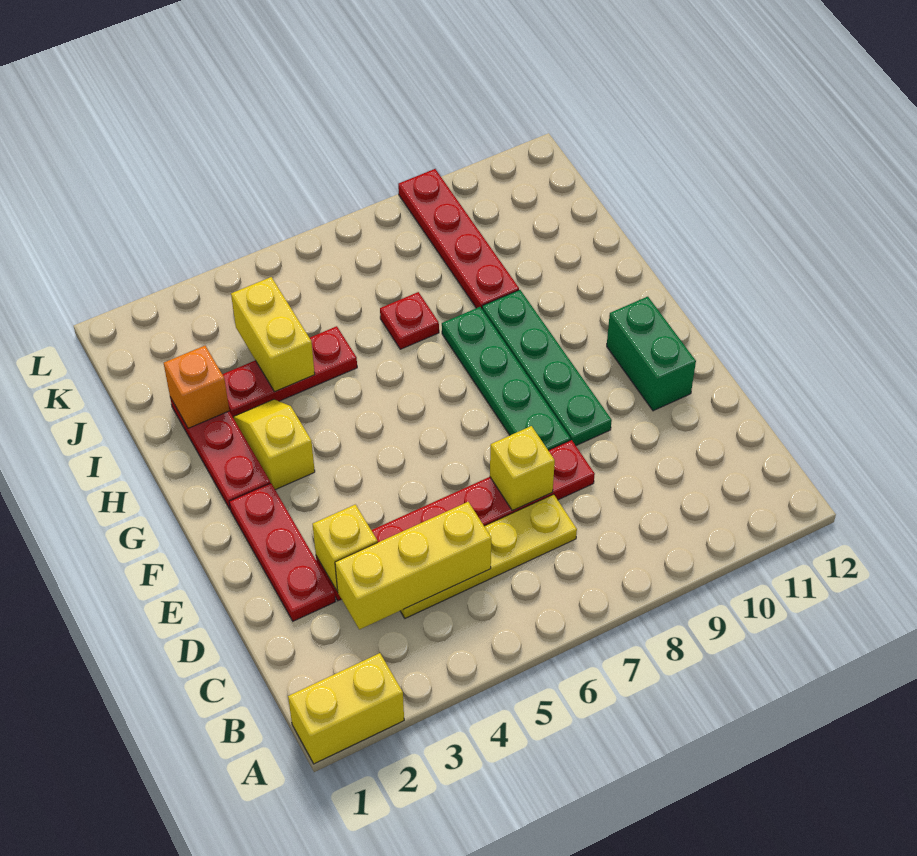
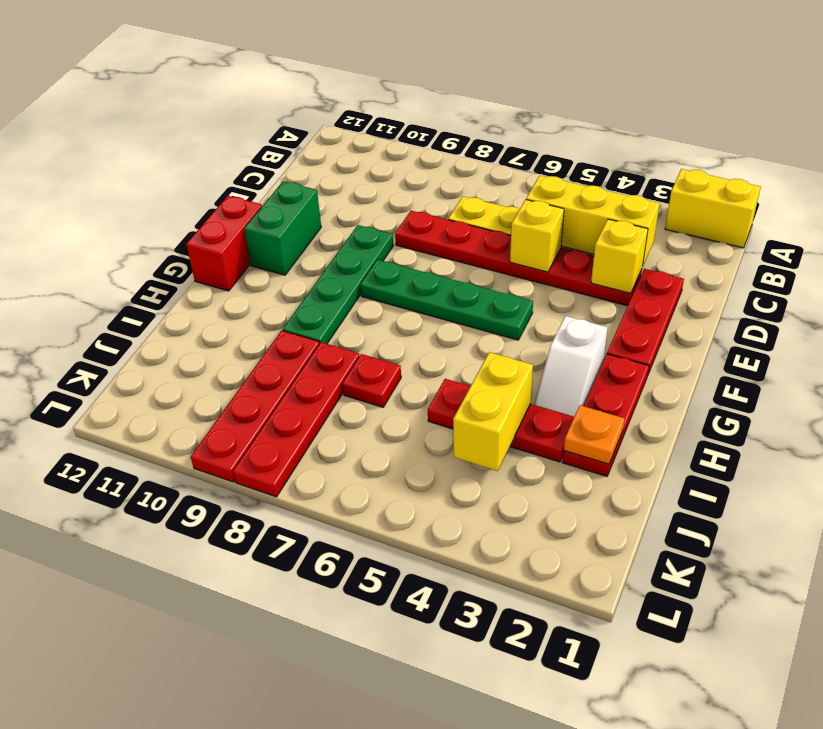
yellow 1x1 brick [490,426,555,511] -> yellow 1x1 brick moved to [510,200,564,272]
green 1x4 plate [442,307,570,450] -> green 1x4 plate turned to [360,260,533,340]
none -> red 1x2 brick [186,196,262,291]
yellow 1x2 slope [233,399,315,490] -> white 1x2 slope [534,316,608,417]
orange 1x1 brick [164,346,229,428] -> orange 1x1 plate [564,405,625,464]
none -> red 1x4 plate [233,342,360,497]

